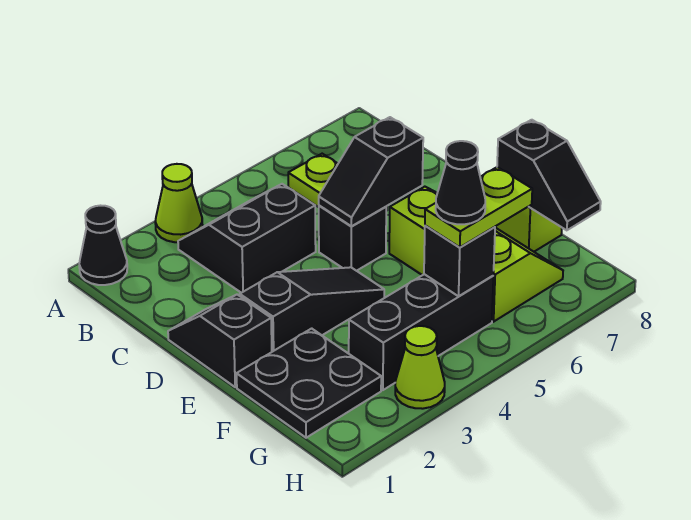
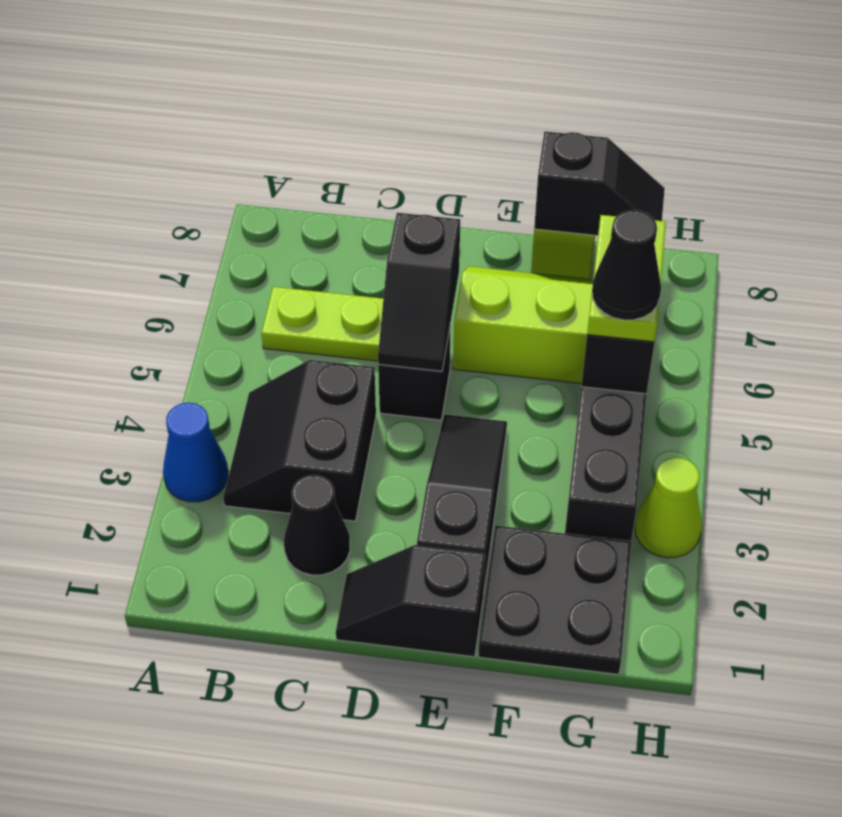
black 1x1 cone [79,206,127,285] -> black 1x1 cone moved to [284,475,350,575]
lime 1x1 cone [155,164,203,242] -> blue 1x1 cone [163,403,228,502]

